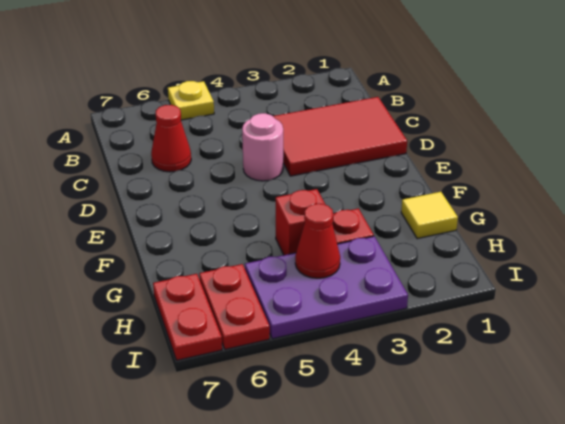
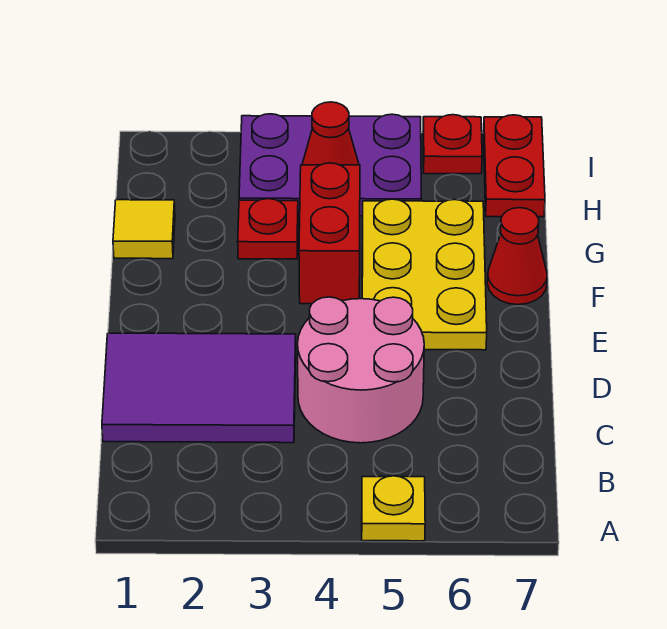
red 2x3 tile [273,97,407,176] -> purple 2x3 tile [102,333,296,443]
red 1x1 cone [151,105,191,172] -> red 1x1 cone moved to [487,208,547,305]
pink 1x1 round brick [242,113,283,181] -> pink 2x2 round brick [298,297,424,443]
none -> yellow 2x3 plate [362,199,487,350]
red 1x1 brick [276,189,326,255] -> red 1x2 brick [299,163,360,304]
red 1x2 plate [199,264,270,349] -> red 1x1 plate [423,115,482,174]

